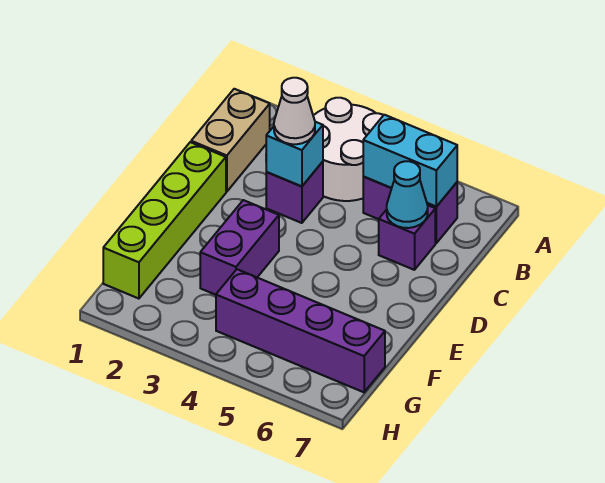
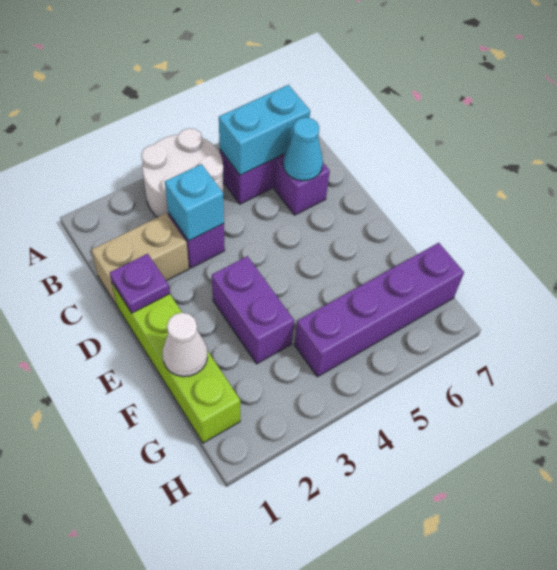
tan 1x2 brick [191,89,270,192] -> tan 1x2 brick turned to [92,214,189,306]
white 1x1 cone [274,78,315,144] -> white 1x1 cone moved to [163,313,208,377]
none -> purple 1x1 plate [110,254,170,313]

